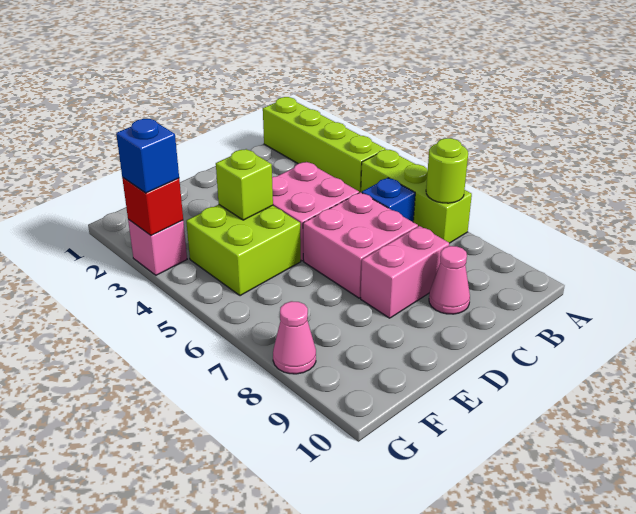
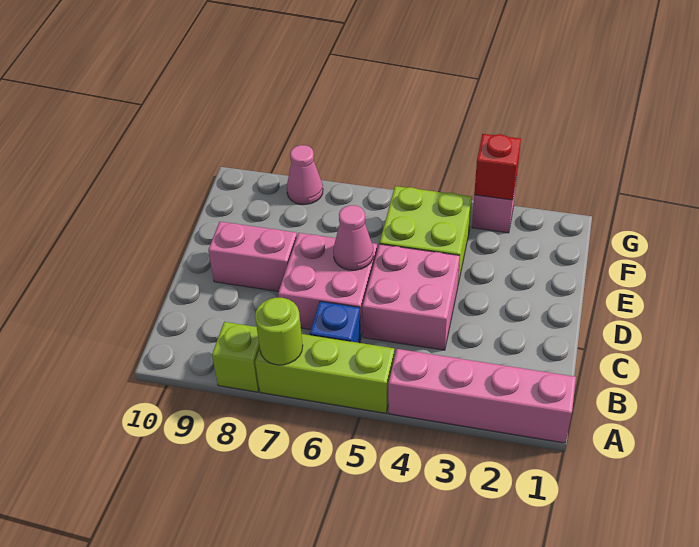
lime 1x4 brick [263,97,386,193] -> pink 1x4 brick [388,349,576,443]
pink 1x2 brick [361,226,449,318] -> pink 1x2 brick turned to [208,222,297,292]
pink 1x1 cone [429,246,470,314] -> pink 1x1 cone moved to [333,205,373,270]
lime 1x1 brick [216,149,273,220] -> lime 1x1 brick moved to [212,322,260,392]
blue 1x1 brick [116,119,179,193] -> none

